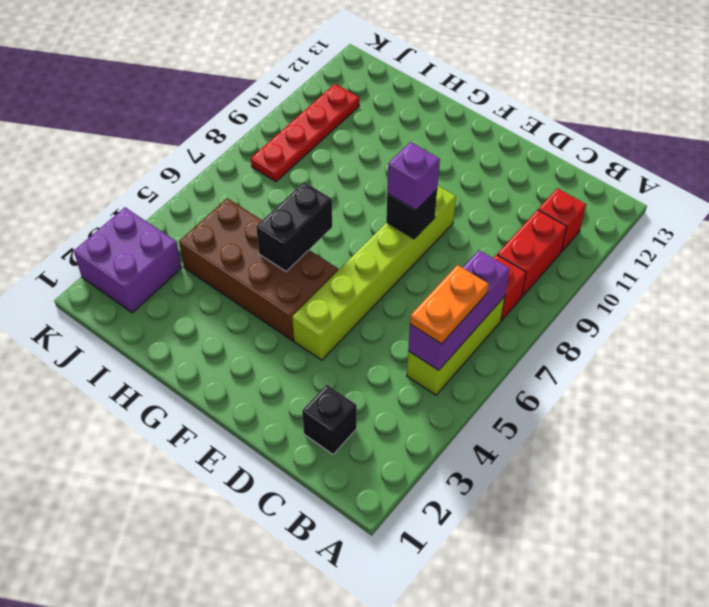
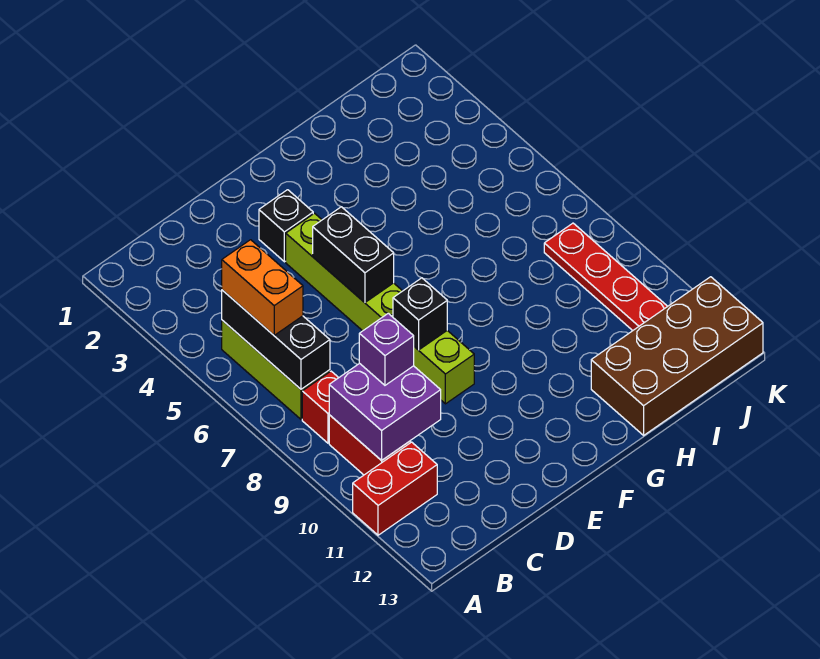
purple 1x3 brick [408,250,510,370] -> black 1x3 brick [222,290,330,389]
orange 1x2 plate [410,265,489,344] -> orange 1x2 brick [222,240,303,335]
red 1x1 brick [538,188,586,252] -> red 1x2 brick [353,442,437,535]
black 1x1 brick [302,385,357,454] -> black 1x1 brick moved to [259,190,313,262]
purple 1x1 brick [387,142,440,210] -> purple 1x1 brick moved to [359,313,414,385]
brown 2x4 brick [179,198,338,341] -> brown 2x4 brick moved to [591,277,763,435]
black 1x2 brick [256,182,332,271] -> black 1x2 brick moved to [313,207,394,302]
purple 2x2 brick [74,207,182,313] -> purple 2x2 brick moved to [329,363,441,461]

